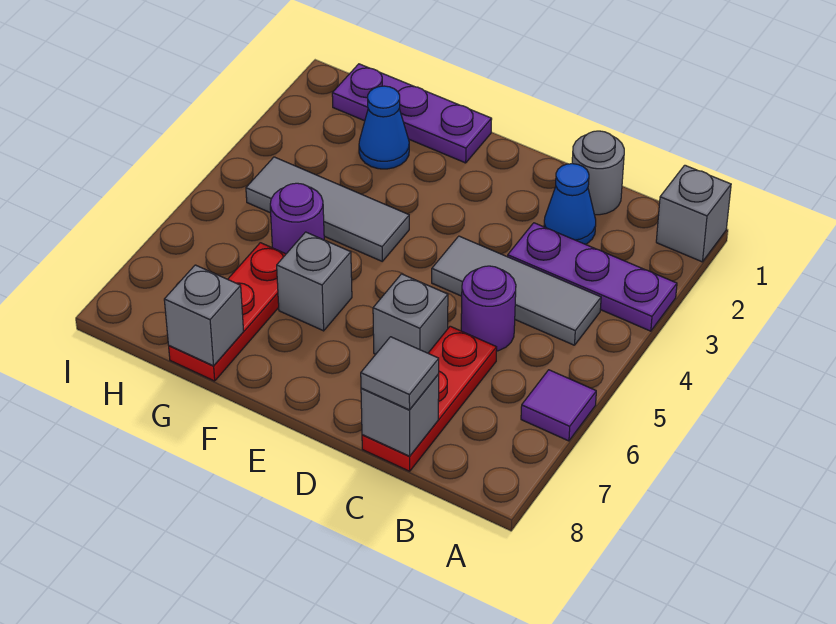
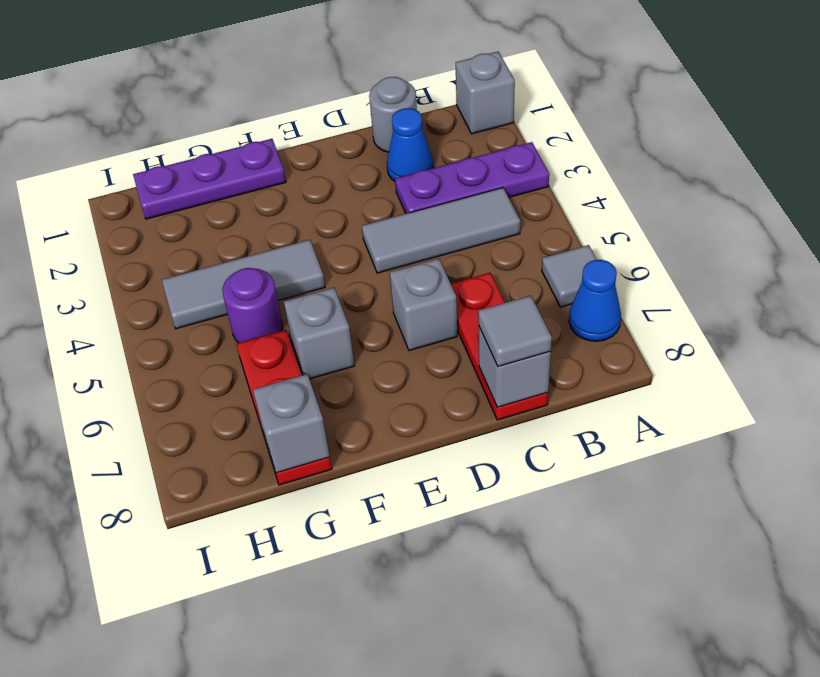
purple 1x1 tile [521,370,596,441] -> grey 1x1 tile [542,245,597,307]
purple 1x1 round brick [461,266,516,351] -> none
blue 1x1 cone [359,86,409,169] -> blue 1x1 cone moved to [569,260,621,341]

